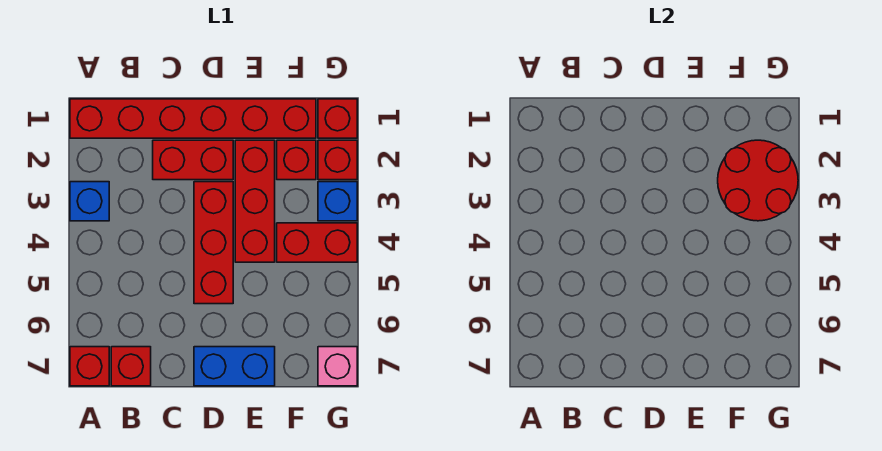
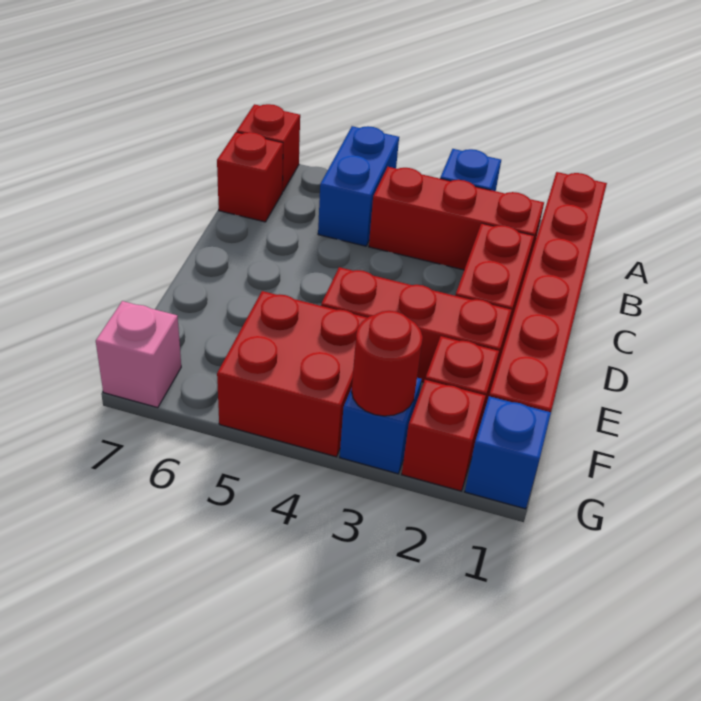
red 1x3 brick [194,182,233,304] -> red 1x3 brick moved to [369,167,544,270]
blue 1x2 brick [194,347,275,386] -> blue 1x2 brick moved to [318,126,399,246]
red 2x2 round brick [718,140,798,221] -> red 1x1 round brick [352,311,423,416]
red 1x2 brick [277,223,357,262] -> red 2x2 brick [217,291,367,457]
red 1x1 brick [318,99,357,138] -> blue 1x1 brick [465,396,551,509]

